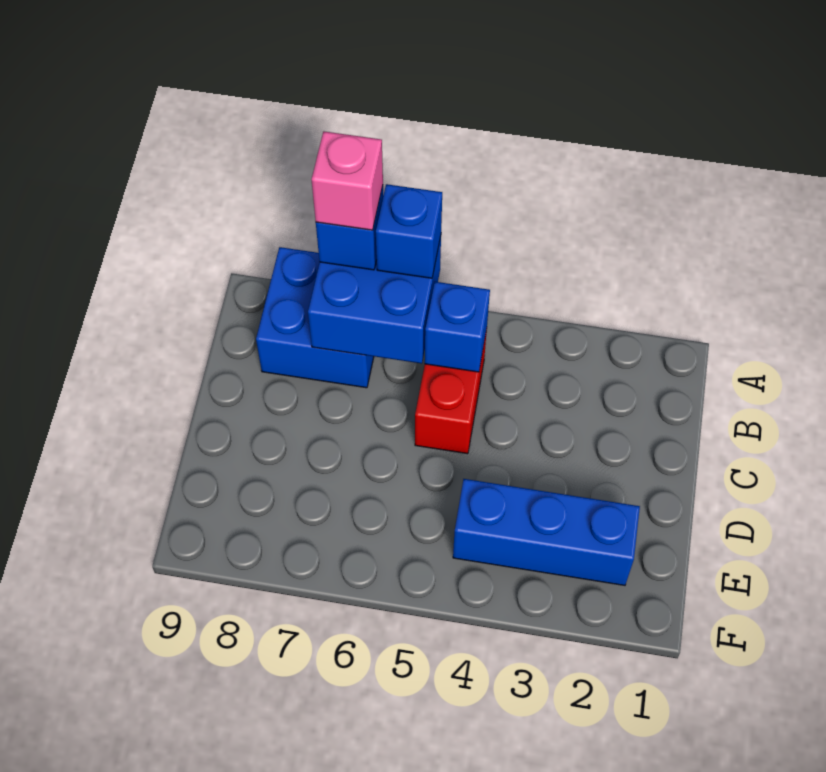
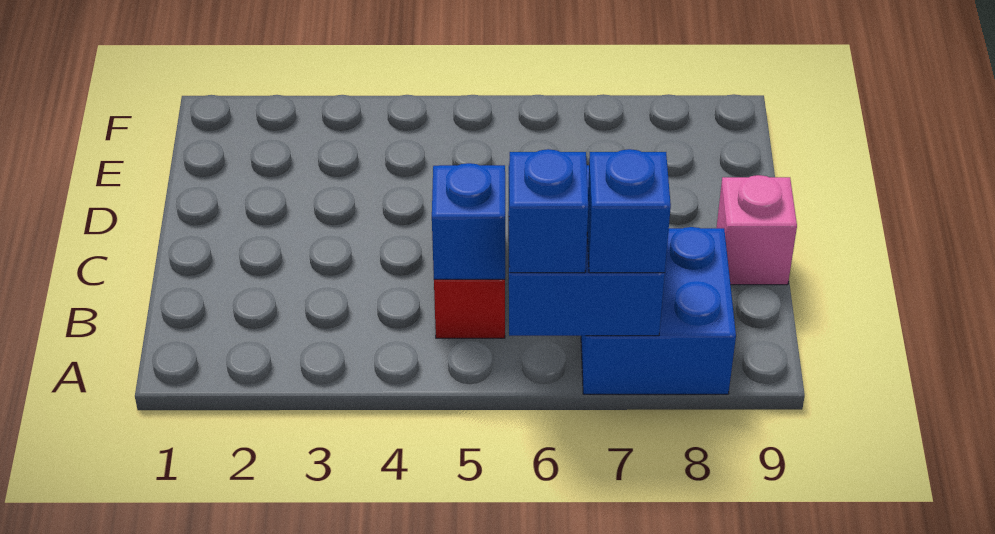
pink 1x1 brick [312,132,383,230] -> pink 1x1 brick moved to [717,175,797,285]
blue 1x3 brick [453,479,640,585] -> none

